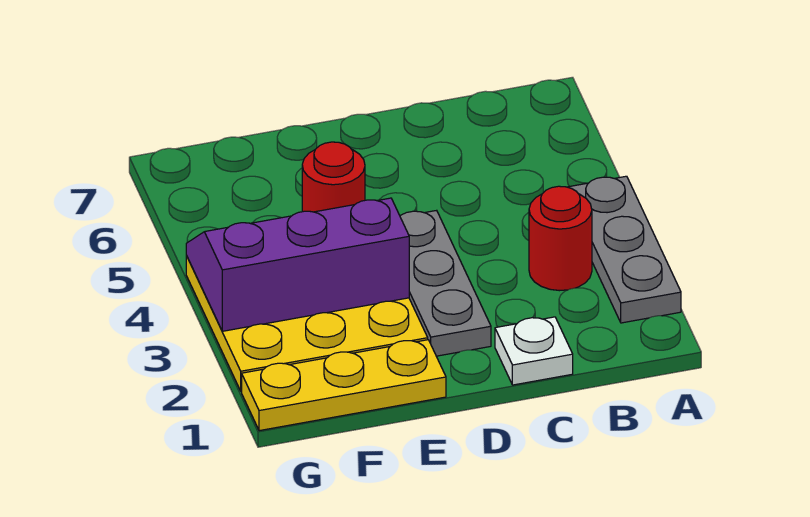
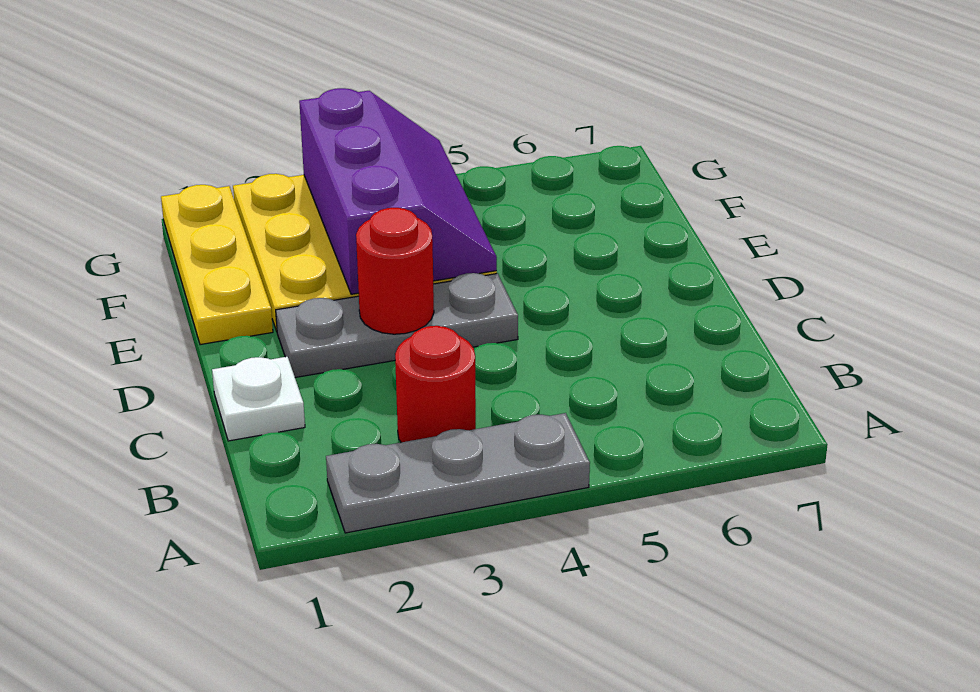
red 1x1 round brick [302,142,365,212] -> red 1x1 round brick moved to [356,208,434,334]

